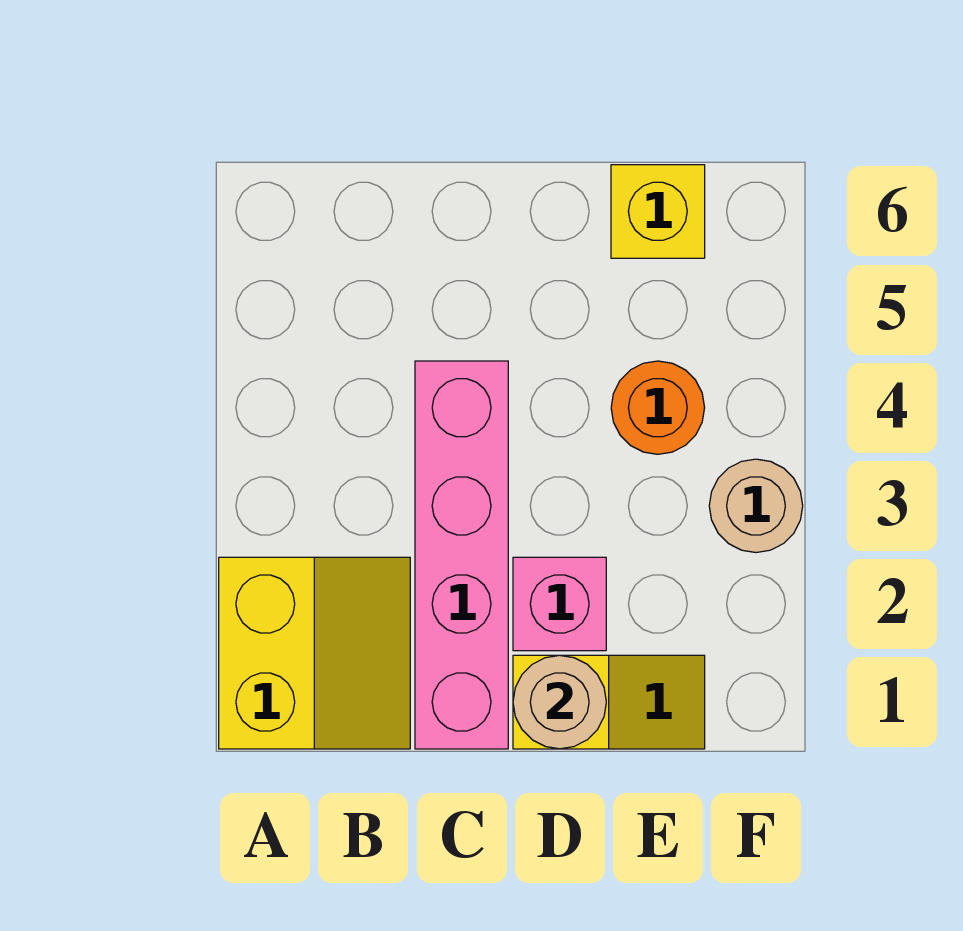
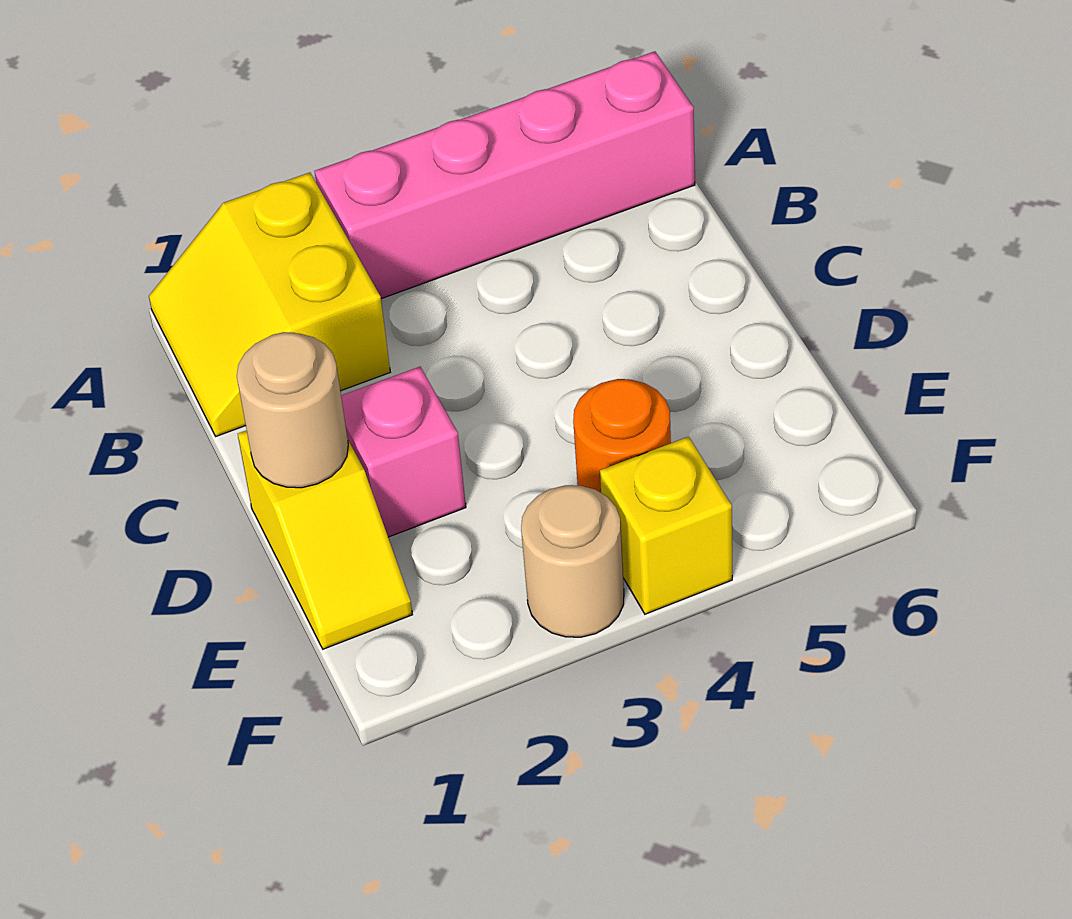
yellow 2x2 slope [219,557,410,749] -> yellow 2x2 slope turned to [149,173,390,436]
pink 1x4 brick [415,361,508,749] -> pink 1x4 brick moved to [315,51,695,299]
yellow 1x1 brick [611,165,705,258] -> yellow 1x1 brick moved to [600,437,732,614]

